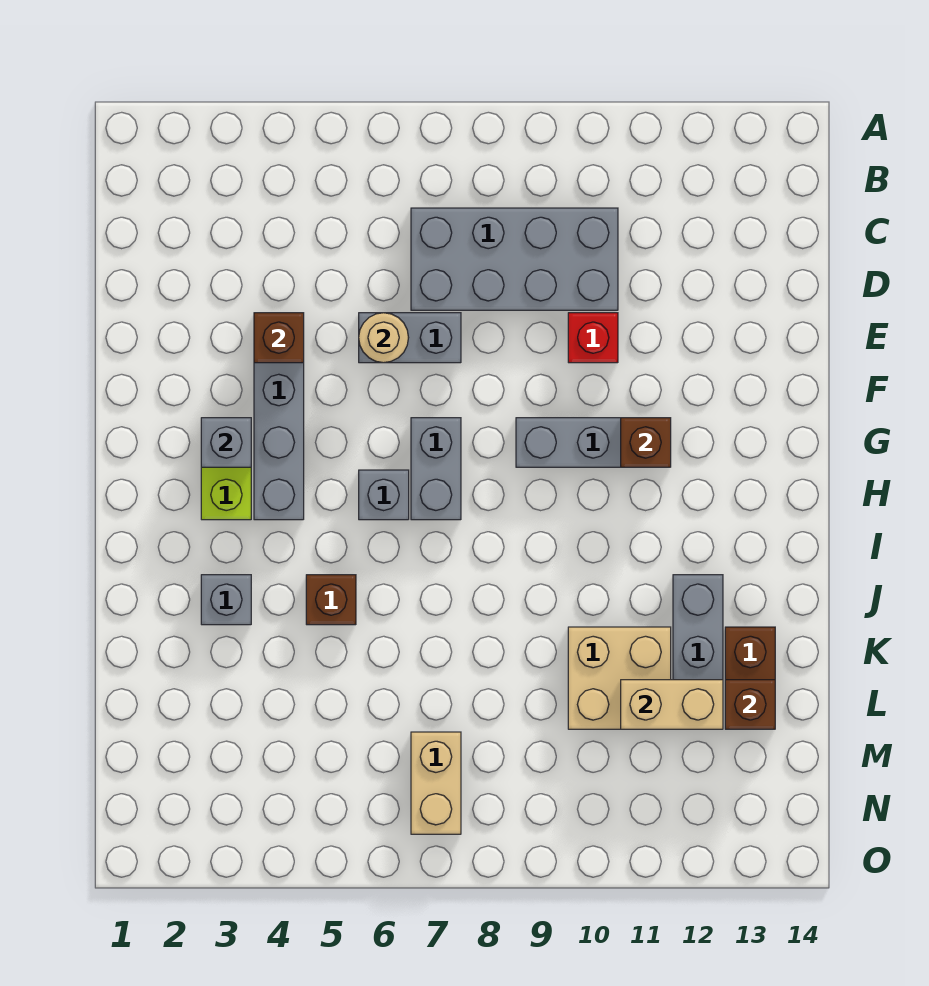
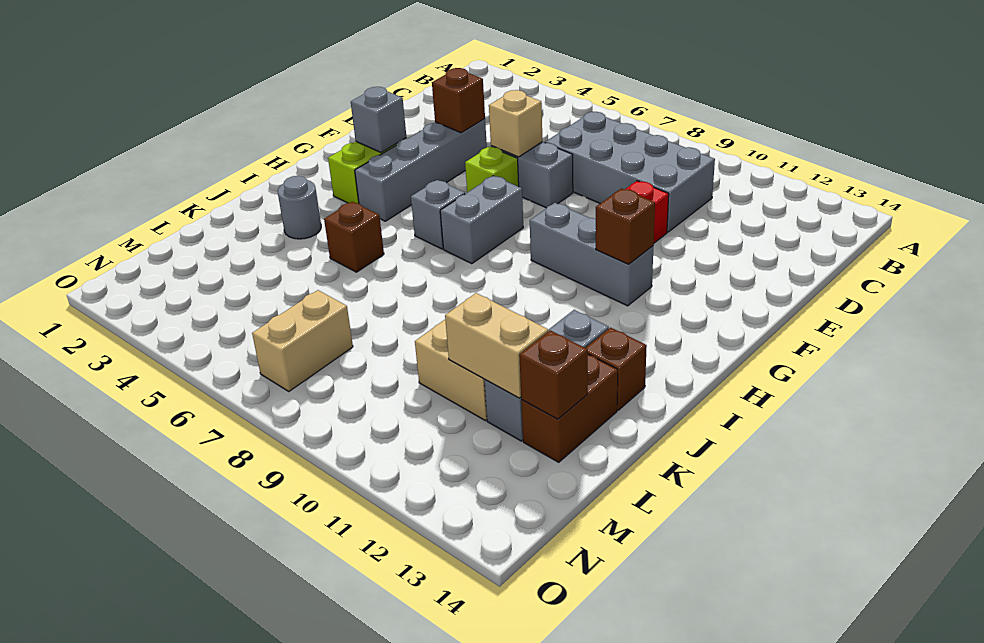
tan 1x1 round brick [359,313,409,363] -> tan 1x1 brick [489,90,542,157]
none -> lime 1x1 brick [465,147,519,192]
grey 1x1 brick [201,575,251,625] -> grey 1x1 round brick [278,176,321,239]
none -> brown 1x1 brick [586,328,647,410]

